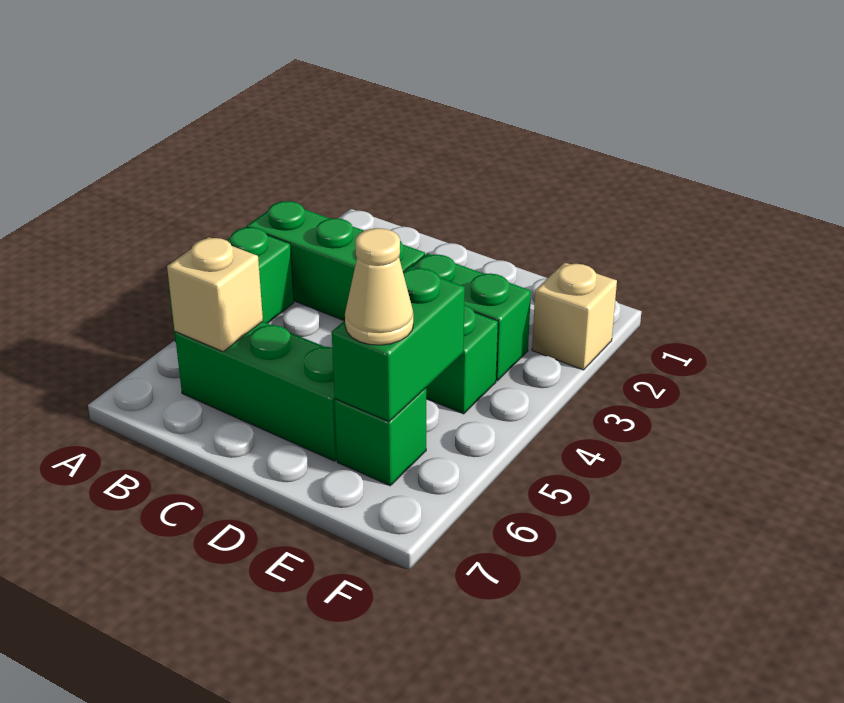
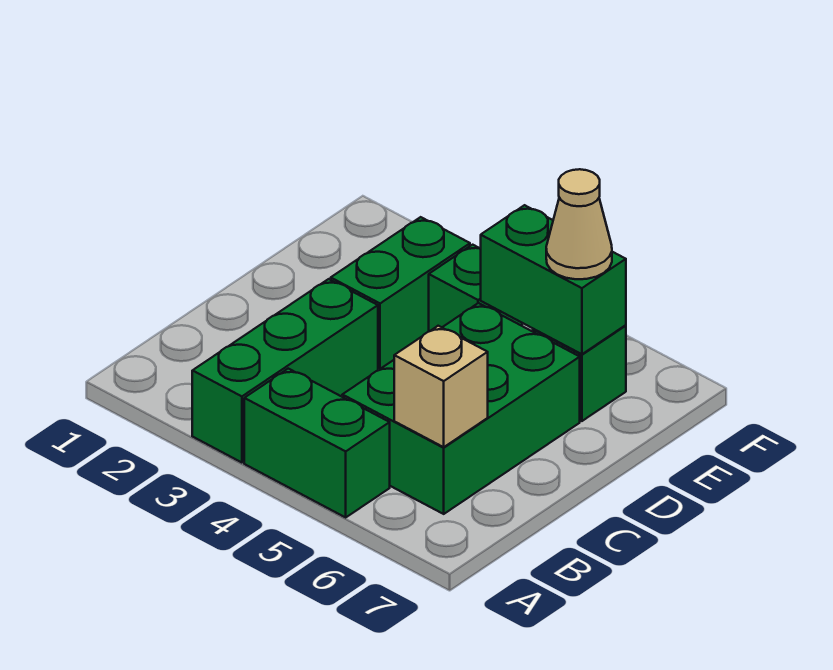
green 1x3 brick [175,321,337,461] -> green 2x3 brick [342,303,580,514]
tan 1x1 brick [532,263,617,370] -> none

